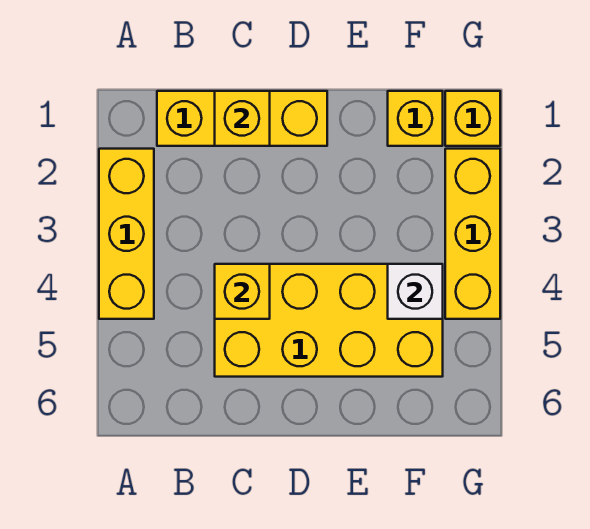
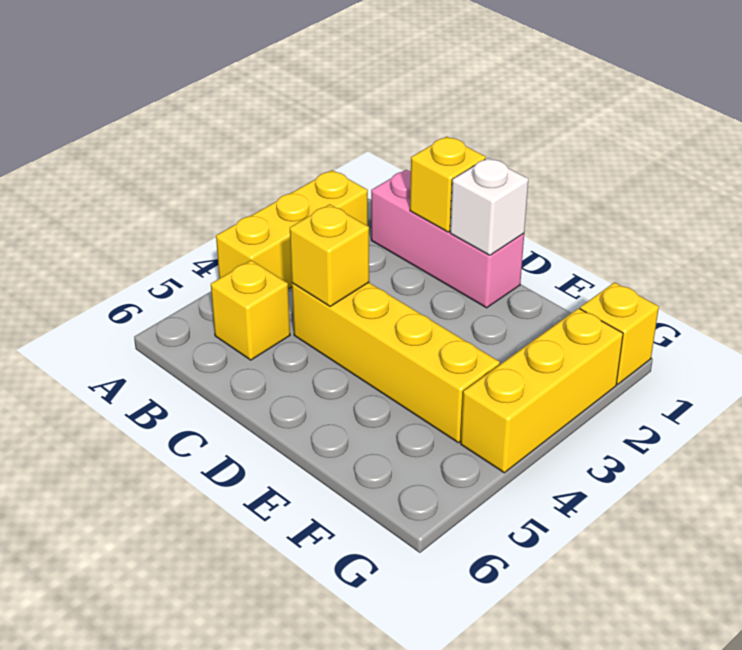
yellow 1x3 brick [157,91,327,146] -> pink 1x3 brick [371,170,524,308]
yellow 2x4 brick [215,264,443,377] -> yellow 1x4 brick [292,283,500,443]
yellow 1x1 brick [388,91,443,146] -> yellow 1x1 brick moved to [211,260,290,360]
white 1x1 brick [388,264,443,319] -> white 1x1 brick moved to [450,158,529,255]

